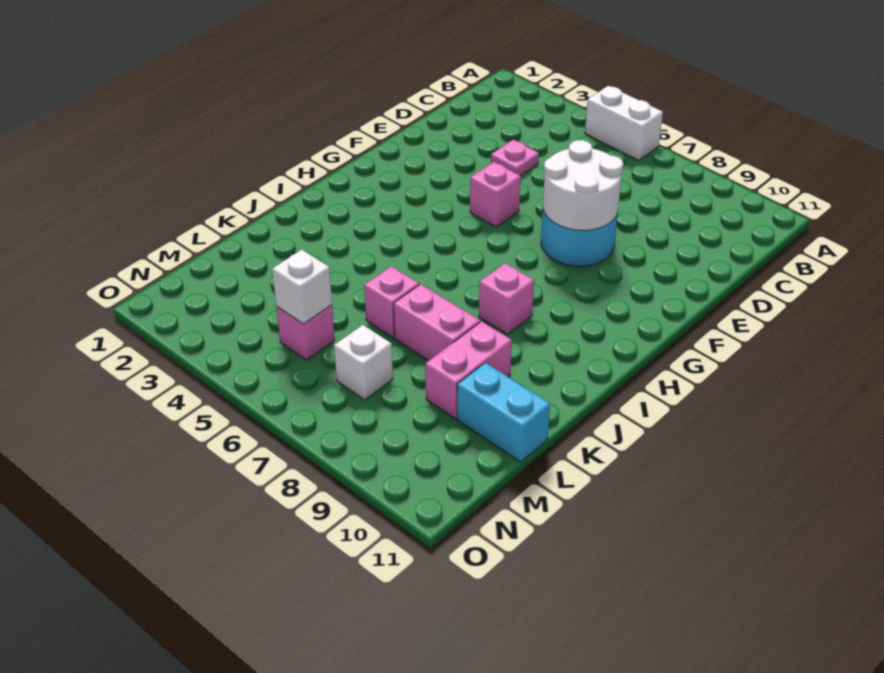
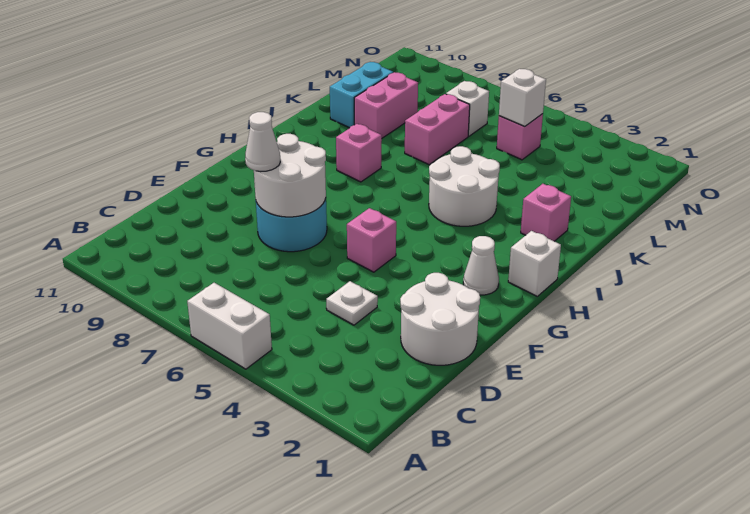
none -> white 2x2 round brick [400,273,480,365]
pink 1x1 plate [491,140,539,176] -> white 1x1 plate [326,281,378,325]
none -> white 1x1 cone [245,112,280,172]
none -> white 1x1 cone [463,236,499,295]
none -> white 1x1 brick [508,231,561,296]
none -> white 2x2 round brick [429,146,500,226]
pink 1x1 brick [364,266,419,338] -> pink 1x1 brick moved to [521,184,571,241]
pink 1x2 brick [394,284,480,361] -> pink 1x2 brick turned to [405,94,470,165]
cyan 1x2 brick [457,363,550,462] -> cyan 1x2 brick turned to [330,62,393,128]

